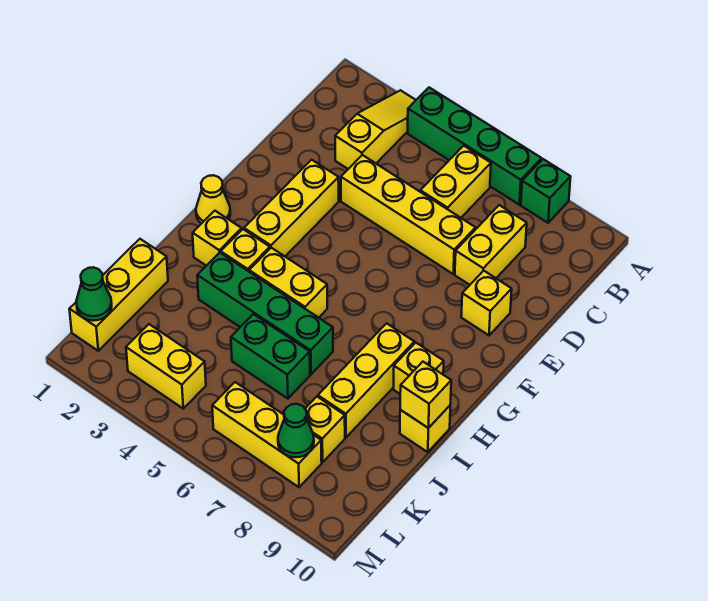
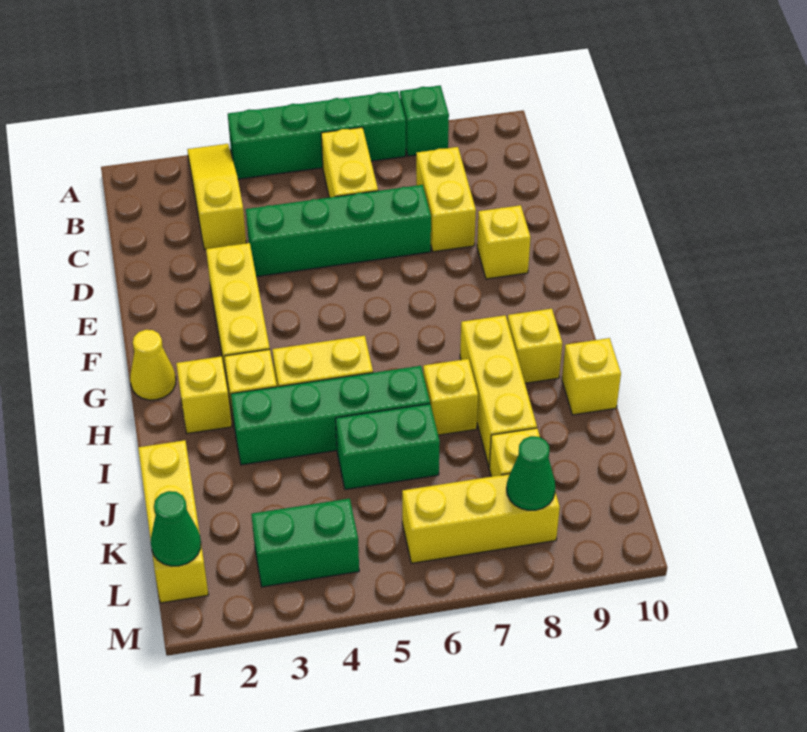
yellow 1x4 brick [341,155,476,274] -> green 1x4 brick [246,185,431,277]
yellow 1x1 brick [400,362,451,428] -> yellow 1x1 brick moved to [423,359,478,435]
yellow 1x2 brick [126,324,206,409] -> green 1x2 brick [251,499,359,587]

